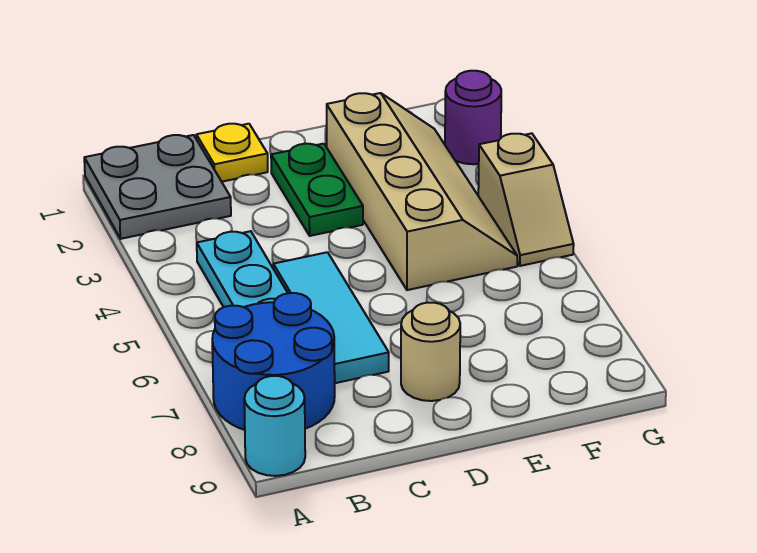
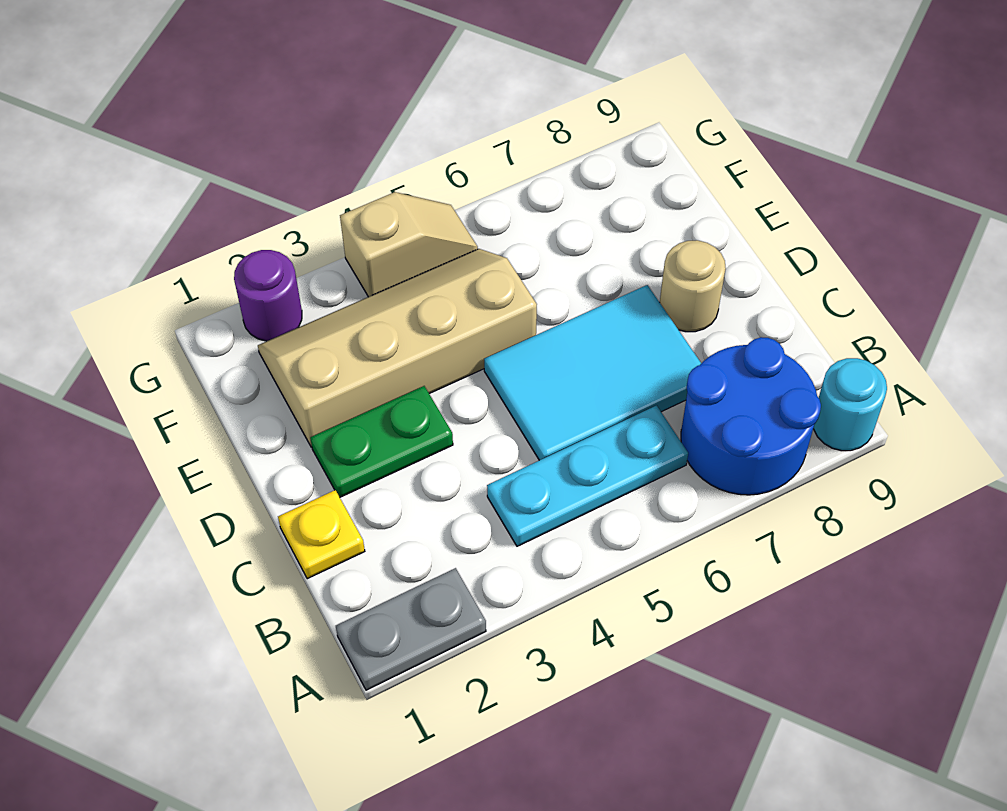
grey 2x2 plate [84,135,231,239] -> grey 1x2 plate [336,568,486,690]
cyan 1x3 tile [273,252,389,383] -> cyan 2x3 tile [484,285,701,460]

